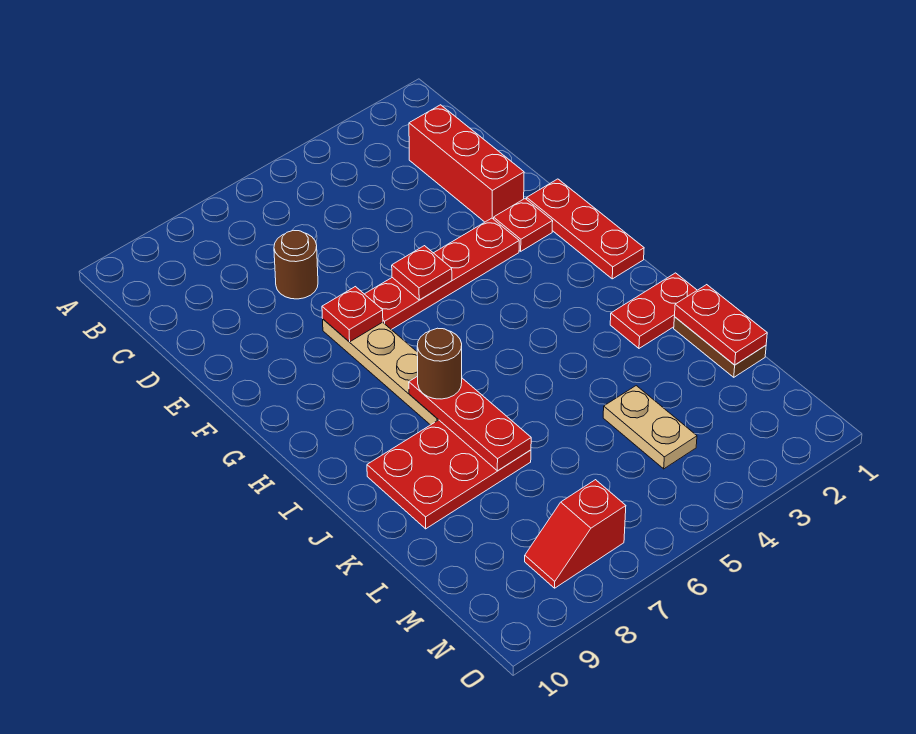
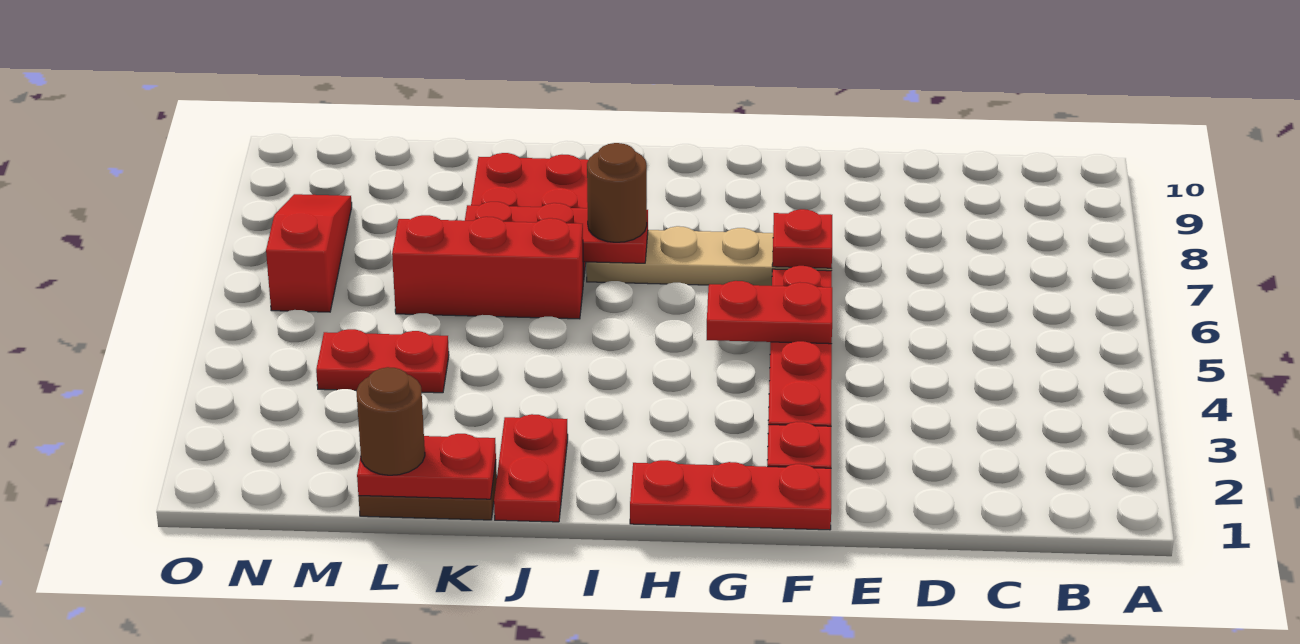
red 1x3 brick [409,105,524,222] -> red 1x3 brick moved to [392,215,583,319]
brown 1x1 round brick [274,230,318,299] -> brown 1x1 round brick moved to [356,367,425,475]
red 1x1 plate [392,246,452,300] -> red 1x2 plate [707,281,832,344]
tan 1x2 plate [603,386,697,469] -> red 1x2 plate [316,329,449,393]
red 1x2 slope [525,480,626,588] -> red 1x3 slope [266,194,352,312]

